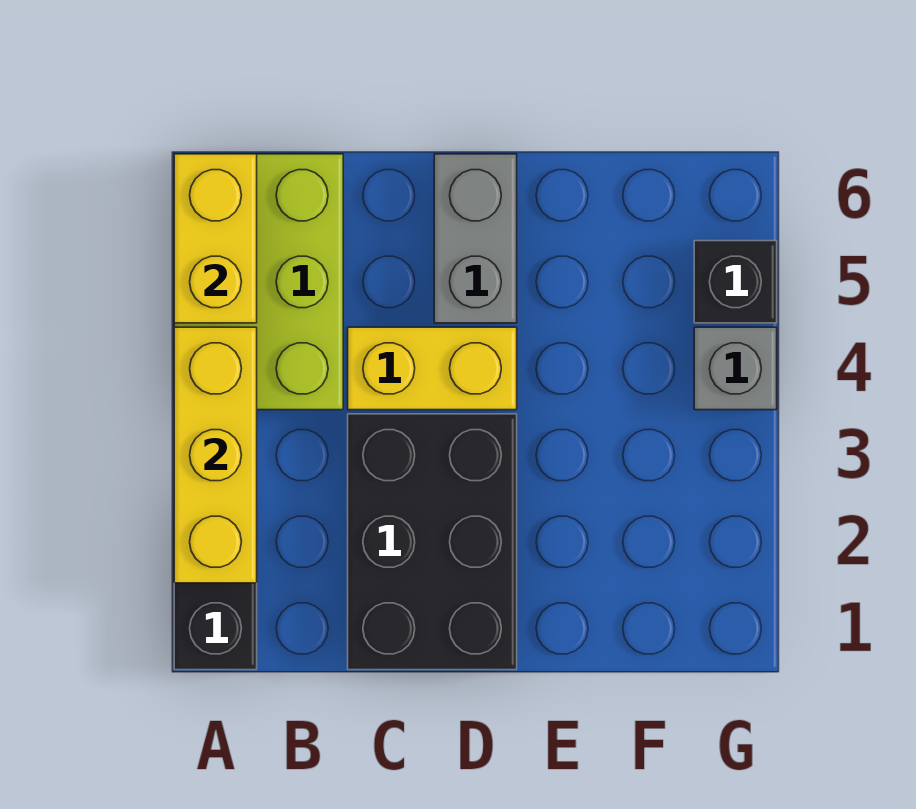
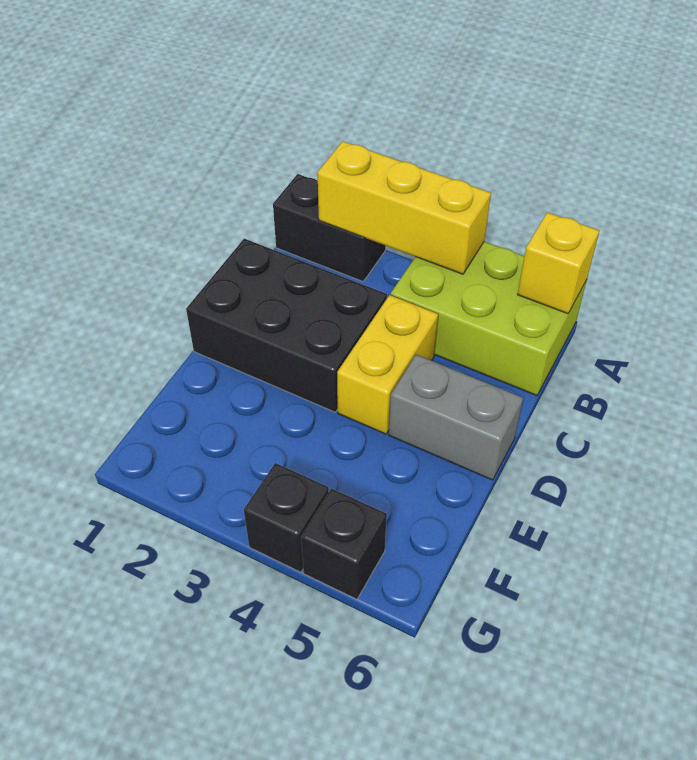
yellow 1x2 brick [174,154,257,323] -> yellow 1x1 brick [517,212,599,314]
grey 1x1 brick [694,327,777,410] -> black 1x1 brick [244,463,329,572]

